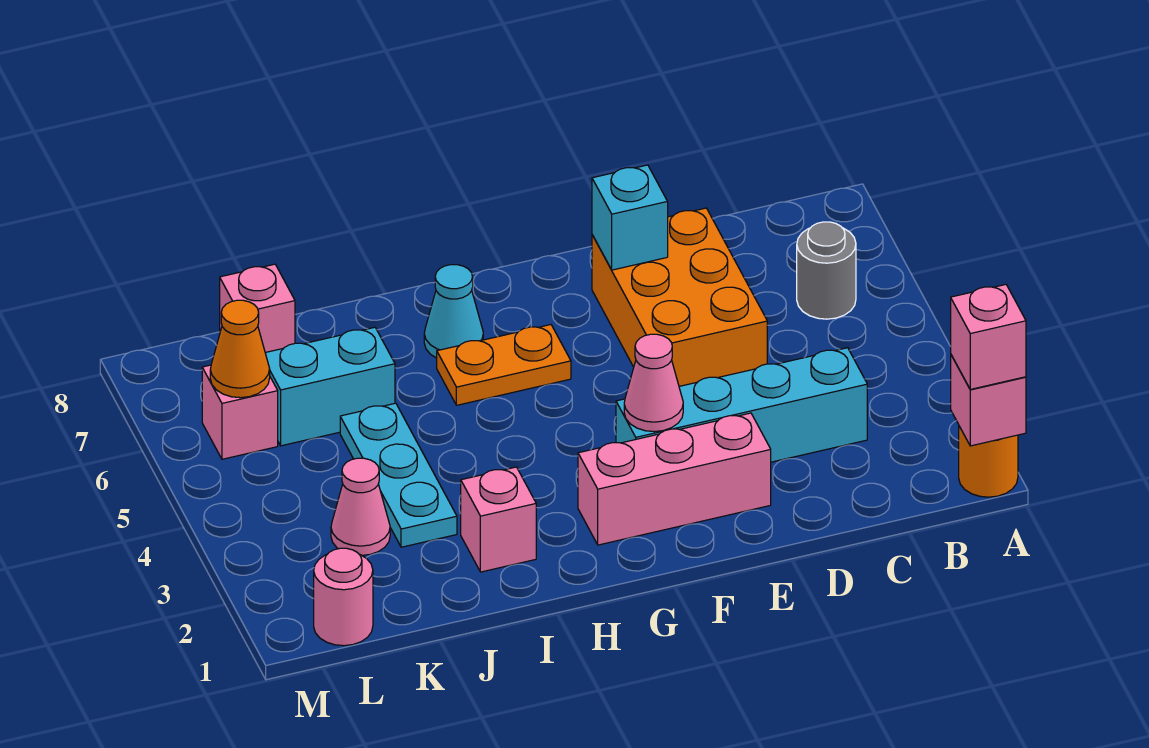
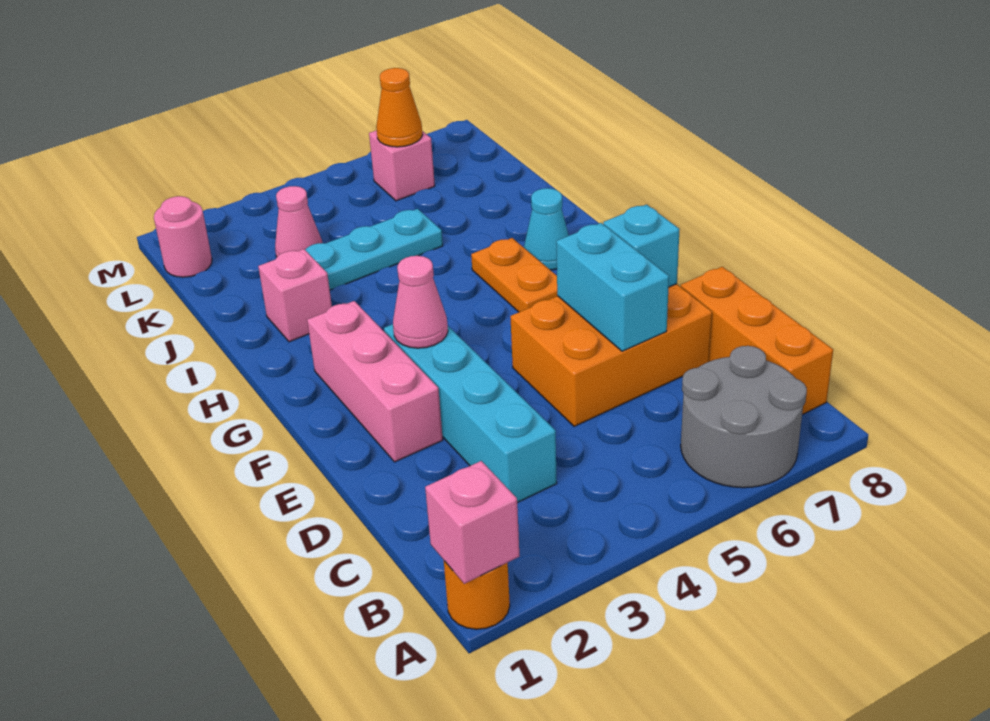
pink 1x1 brick [951,285,1026,389] -> none
grey 1x1 round brick [797,222,856,319] -> grey 2x2 round brick [681,346,807,488]
none -> orange 1x3 brick [681,267,833,415]
cyan 1x2 brick [265,327,395,446] -> cyan 1x2 brick moved to [556,223,669,351]
pink 1x1 brick [220,264,295,353] -> none

